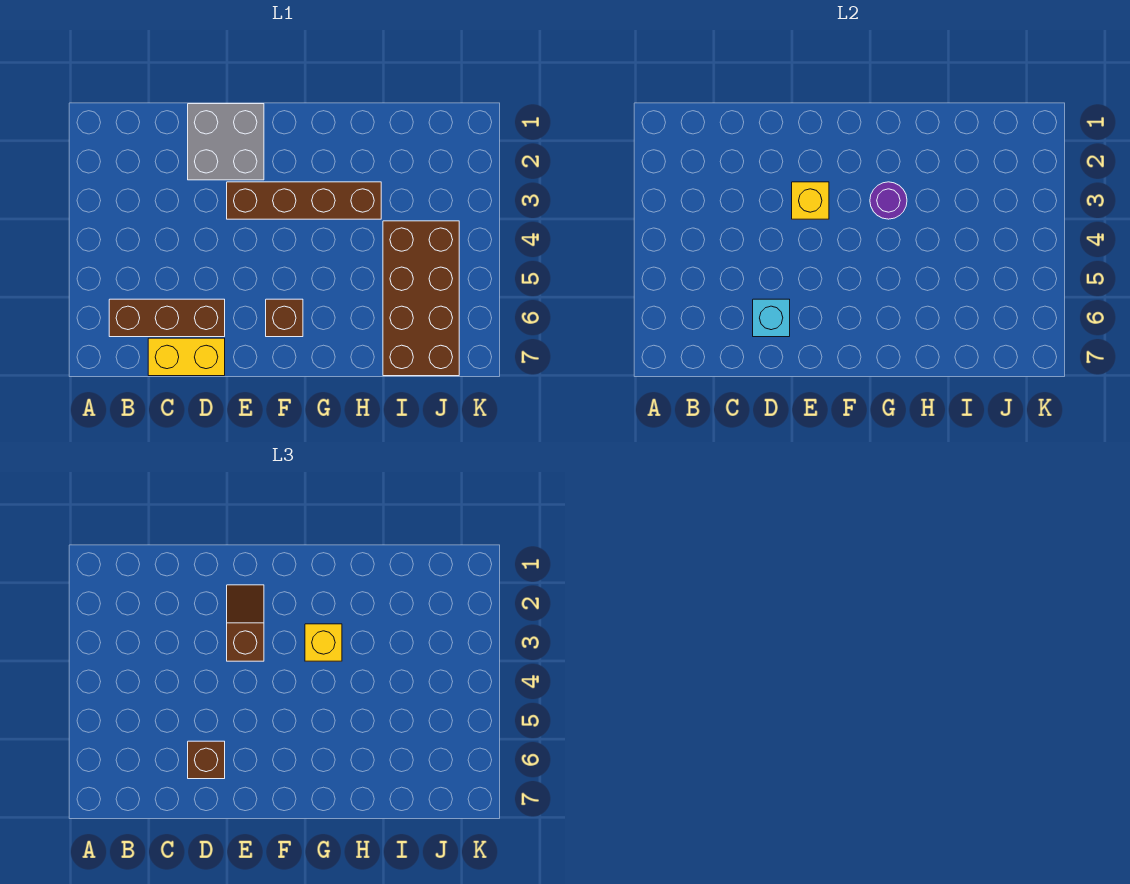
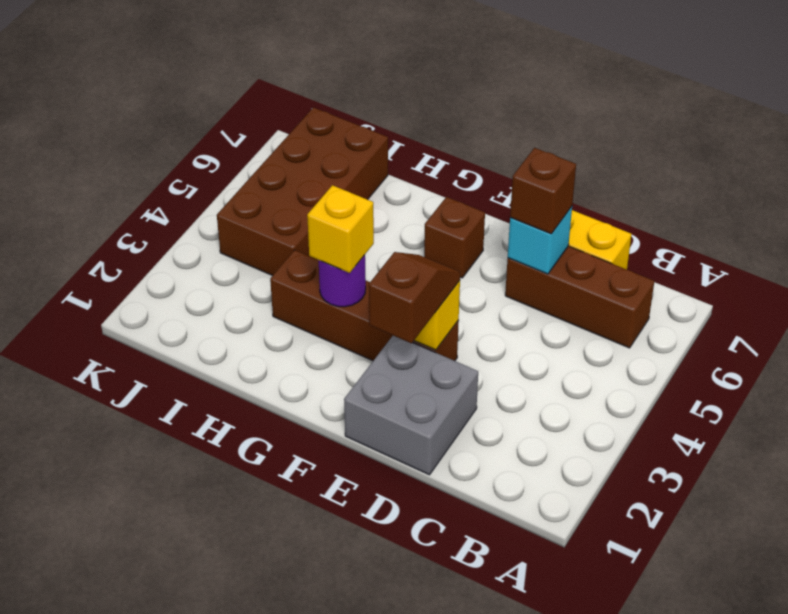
brown 1x2 slope [227,585,264,661] -> brown 1x2 slope turned to [369,252,460,343]

